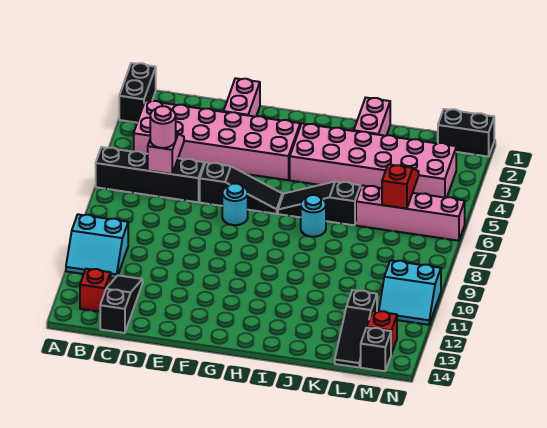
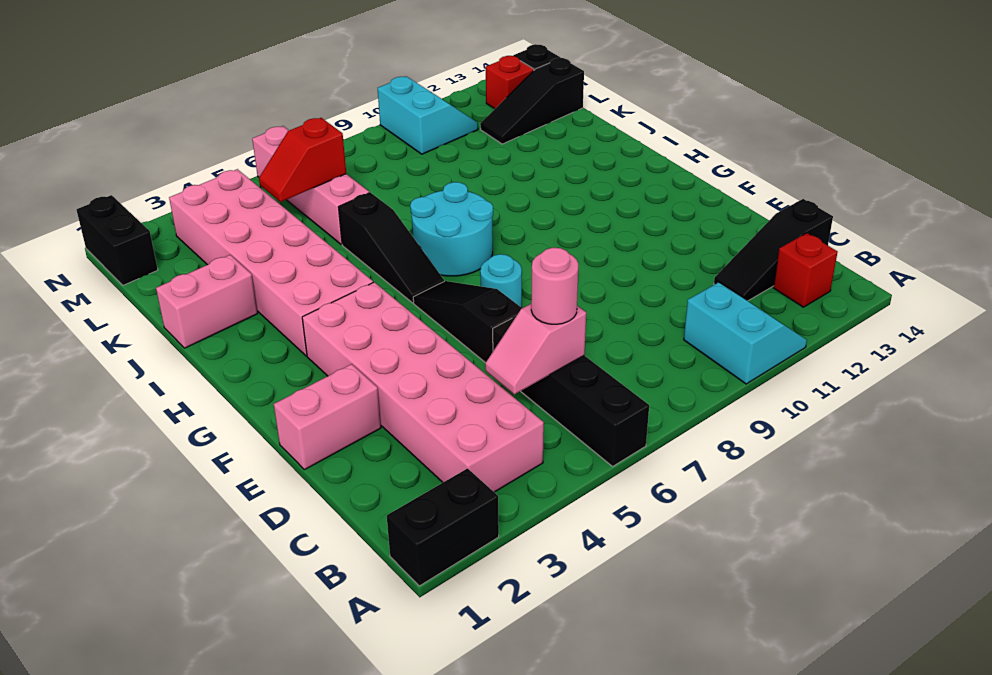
cyan 1x1 round brick [301,195,326,237] -> cyan 2x2 round brick [410,182,493,276]
black 1x3 slope [335,290,377,367] -> black 1x3 slope turned to [480,58,584,144]

